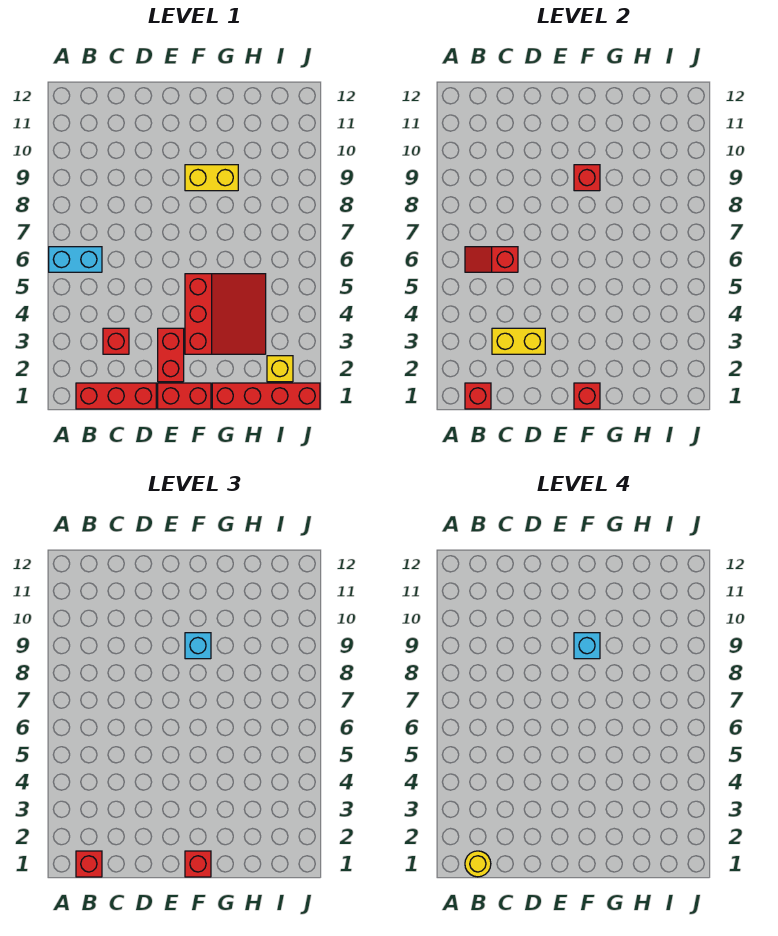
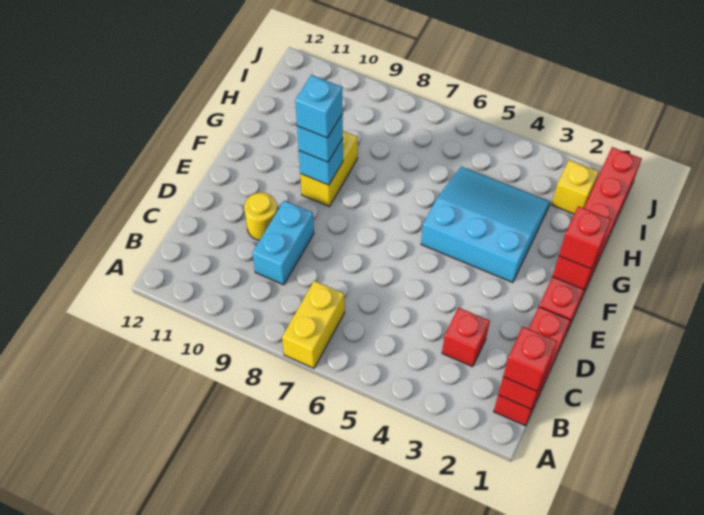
cyan 1x2 brick [49,247,102,272] -> cyan 1x2 brick moved to [253,201,314,285]
yellow 1x1 round brick [465,851,491,877] -> yellow 1x1 round brick moved to [244,193,277,240]
red 1x2 slope [465,247,518,272] -> none
yellow 1x2 brick [492,328,545,354] -> yellow 1x2 brick moved to [282,281,345,368]
red 1x2 brick [158,328,184,382] -> none
red 3x3 slope [185,274,266,354] -> cyan 3x3 slope [421,167,550,282]
red 1x1 brick [574,165,600,191] -> cyan 1x1 brick [299,138,343,185]

